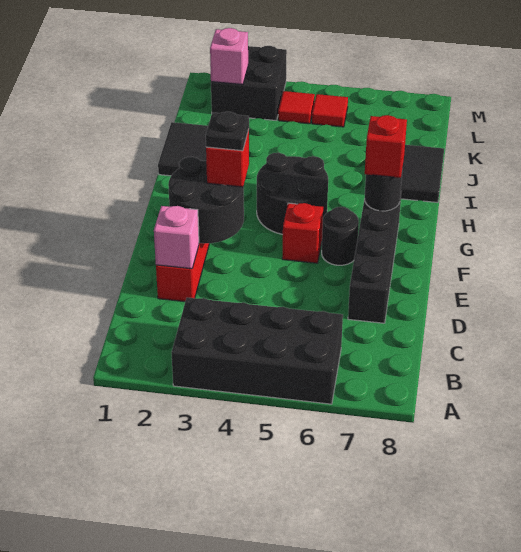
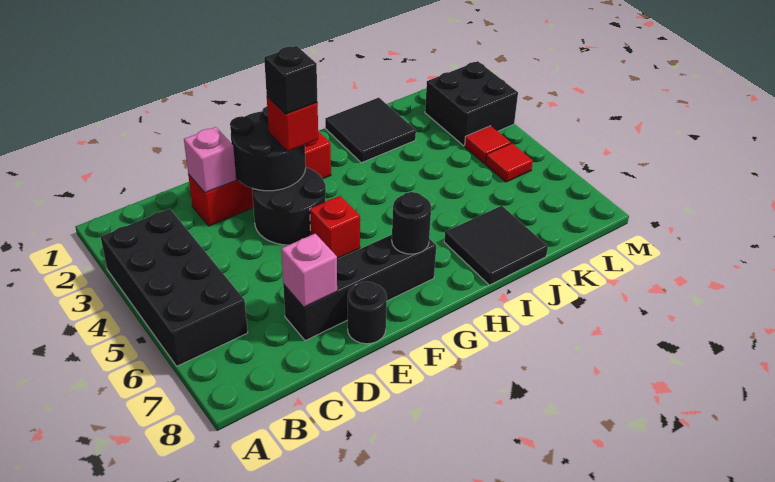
black 1x1 plate [206,112,249,151] -> black 1x1 brick [264,46,317,114]
black 1x1 round brick [322,207,359,265] -> black 1x1 round brick moved to [348,281,387,344]
black 2x2 round brick [257,153,328,234] -> black 2x2 round brick moved to [252,167,326,245]
red 1x1 brick [365,115,407,178] -> none
pink 1x1 brick [210,28,248,85] -> pink 1x1 brick moved to [281,234,337,307]

